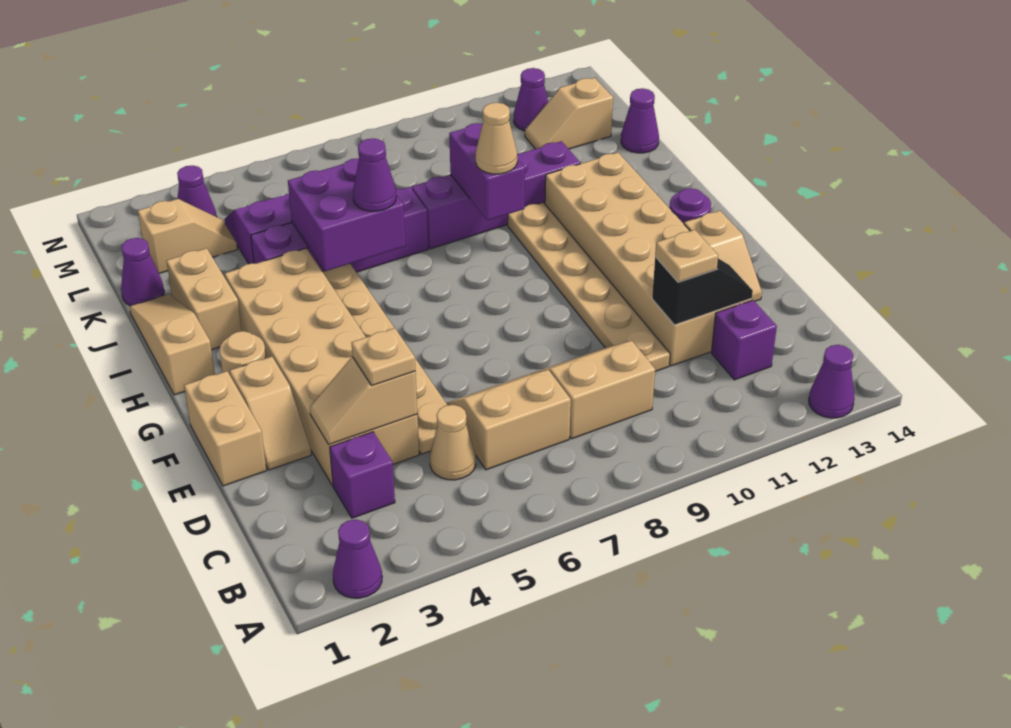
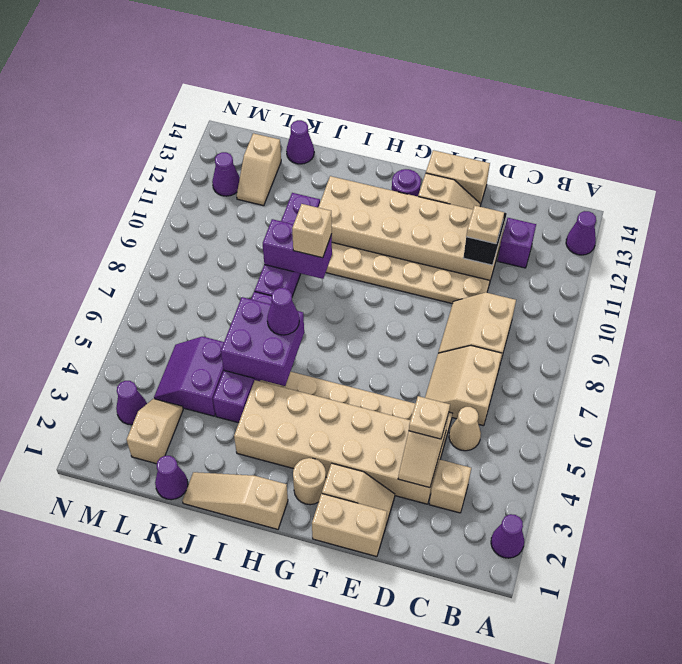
purple 1x1 brick [330,432,395,518] -> tan 1x1 brick [429,460,471,513]
tan 1x2 brick [167,248,242,350] -> tan 1x2 brick moved to [426,150,490,205]
tan 1x1 cone [476,103,517,174] -> tan 1x1 brick [292,204,332,258]

